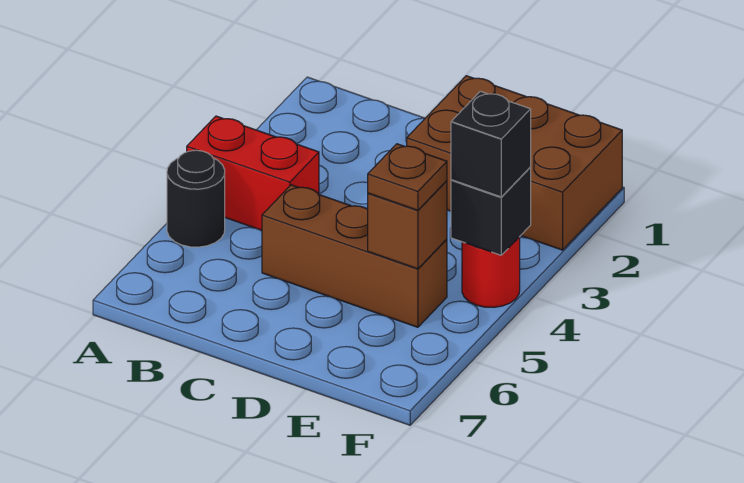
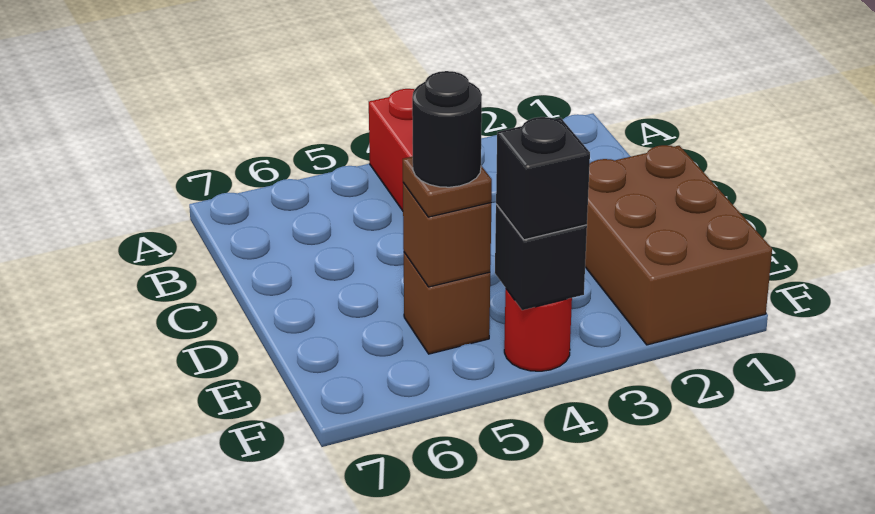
black 1x1 round brick [167,150,225,247] -> black 1x1 round brick moved to [412,71,482,187]
brown 1x3 brick [262,185,447,327] -> brown 1x1 brick [404,252,490,354]

